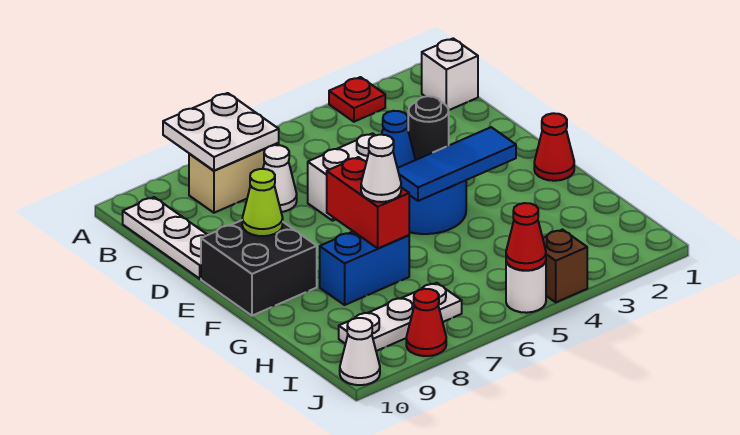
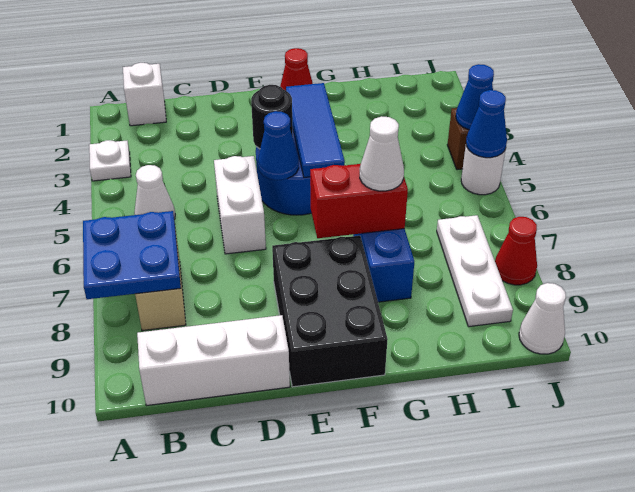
red 1x1 plate [329,77,385,122] -> white 1x1 plate [89,140,131,181]
white 2x2 plate [163,93,279,171] -> blue 2x2 plate [83,211,181,299]
white 1x3 plate [123,197,207,279] -> white 1x3 brick [137,315,290,406]
white 1x1 cone [263,145,297,212] -> white 1x1 cone moved to [134,165,175,219]
black 2x2 brick [201,220,317,316] -> black 2x3 brick [272,236,388,387]
lime 1x1 cone [242,169,283,236] -> none
none -> blue 1x1 cone [456,64,494,129]
red 1x1 cone [506,203,546,270] -> blue 1x1 cone [466,90,507,158]

